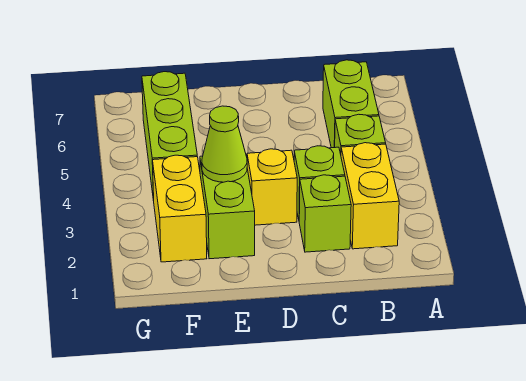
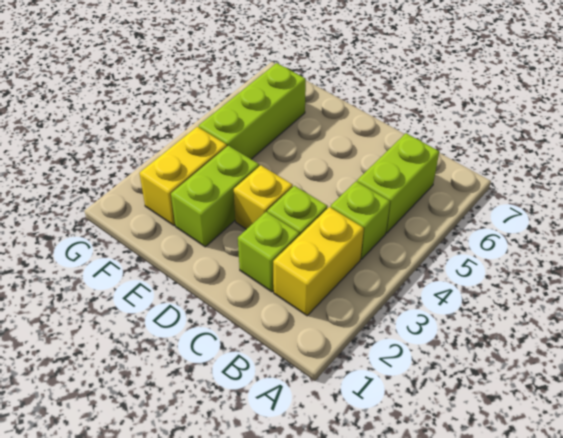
lime 1x1 cone [202,106,247,182] -> none

